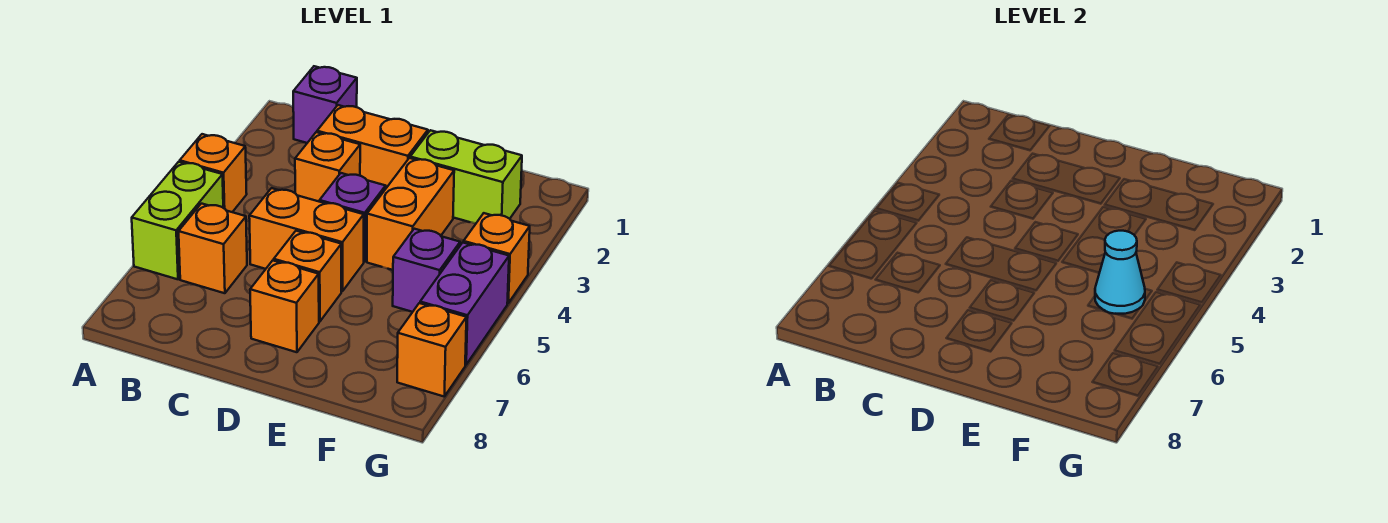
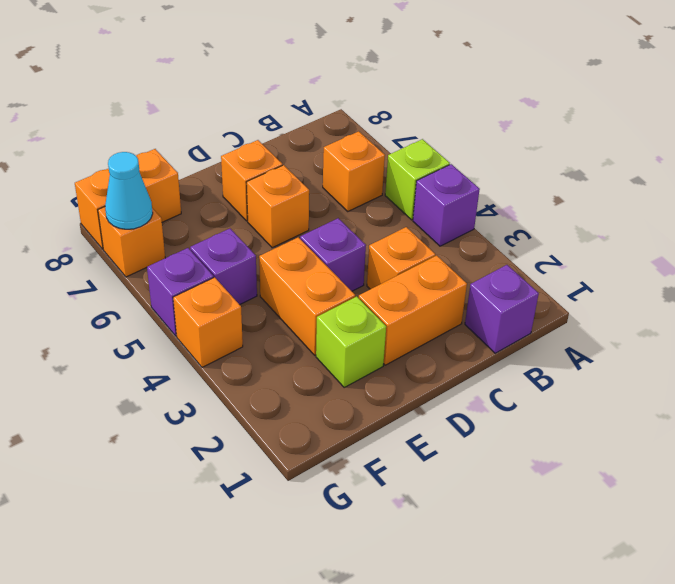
orange 1x1 brick [180,134,247,212] -> purple 1x1 brick [413,164,480,246]
lime 1x2 brick [132,162,223,279] -> lime 1x1 brick [385,139,450,220]
orange 1x2 brick [249,188,364,291] -> orange 1x2 brick moved to [75,149,181,249]
lime 1x2 brick [410,130,522,223] -> lime 1x1 brick [316,296,386,387]
cyan 1x1 cone [1095,231,1145,314] -> cyan 1x1 cone moved to [105,152,153,229]
purple 1x2 brick [420,243,509,365] -> purple 1x1 brick [147,248,214,336]

